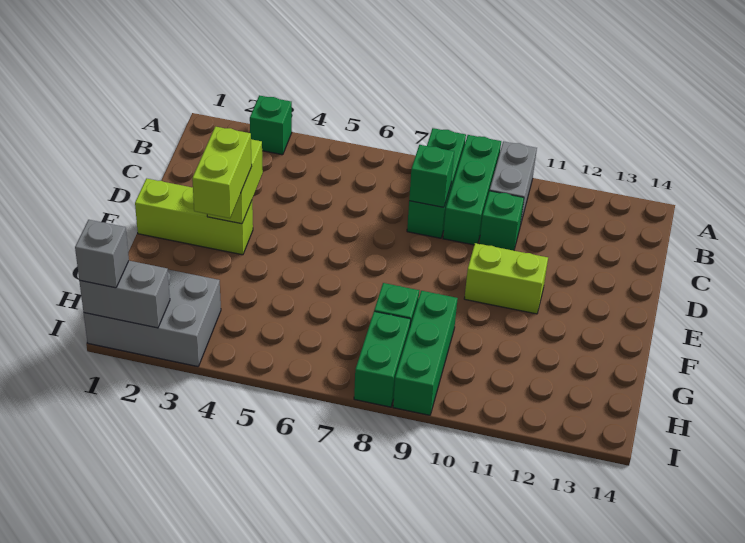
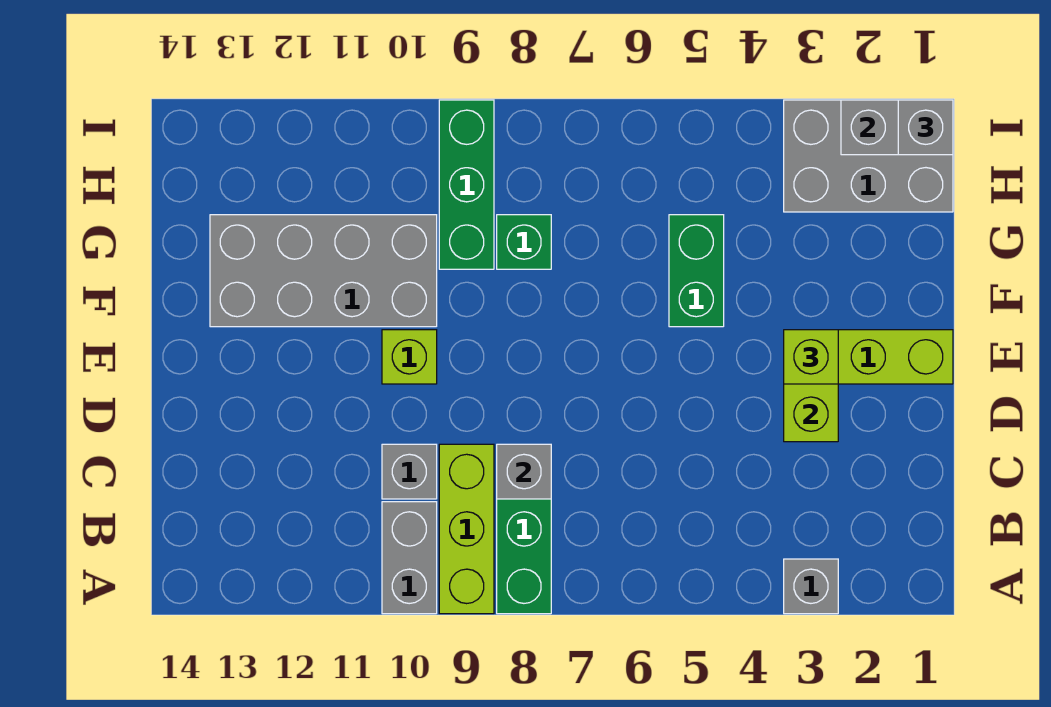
green 1x1 brick [250,95,292,155] -> grey 1x1 brick [784,559,838,614]
green 1x3 brick [443,135,501,245] -> lime 1x3 brick [439,444,494,614]
green 1x1 brick [409,145,454,207] -> grey 1x1 brick [497,444,551,499]
green 1x1 brick [479,191,524,251] -> grey 1x1 brick [382,444,437,499]
lime 1x2 brick [192,127,252,218] -> lime 1x1 brick [784,330,838,384]
lime 1x2 brick [464,243,548,314] -> lime 1x1 brick [382,330,437,384]
none -> grey 2x4 brick [210,215,437,327]
green 1x2 brick [354,311,411,407] -> green 1x2 brick moved to [669,215,724,327]

